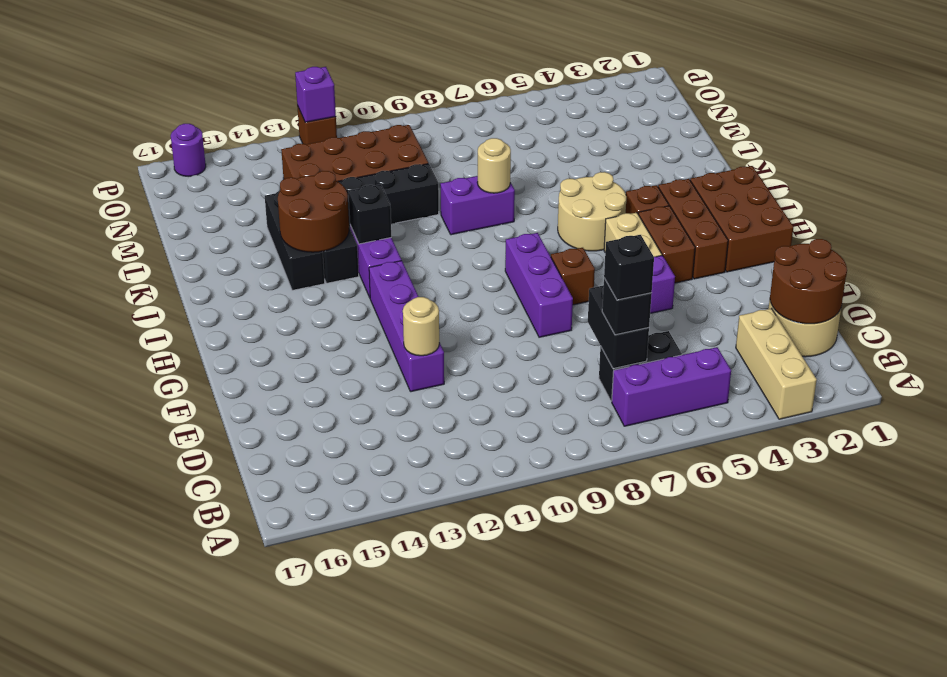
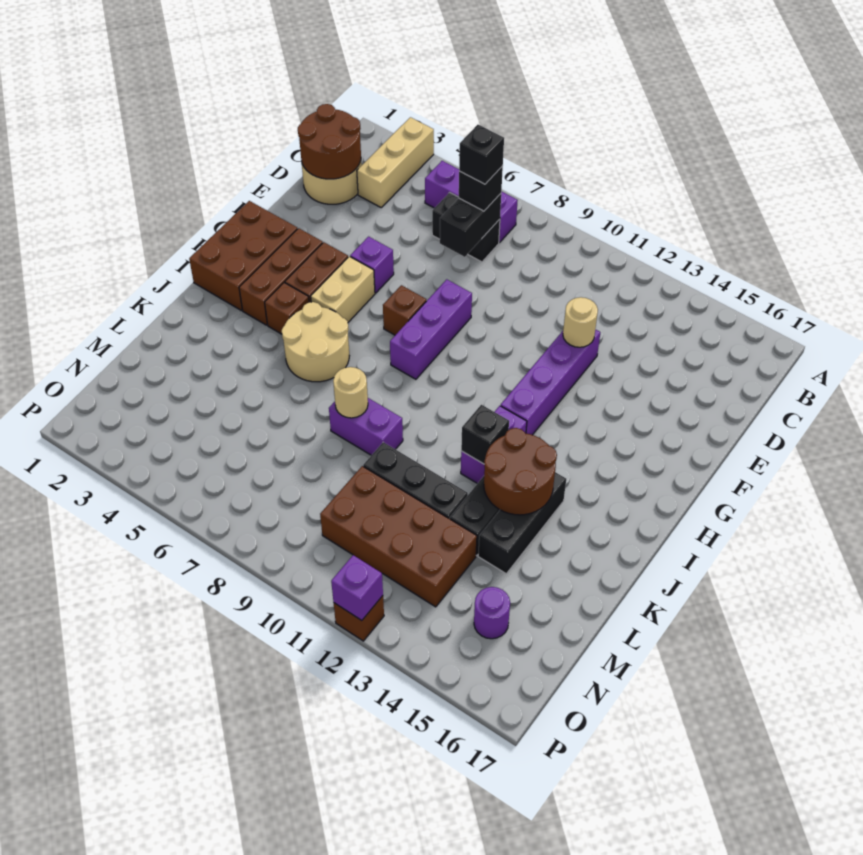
purple 1x1 round brick [171,124,206,177] -> purple 1x1 round brick moved to [474,587,510,639]

